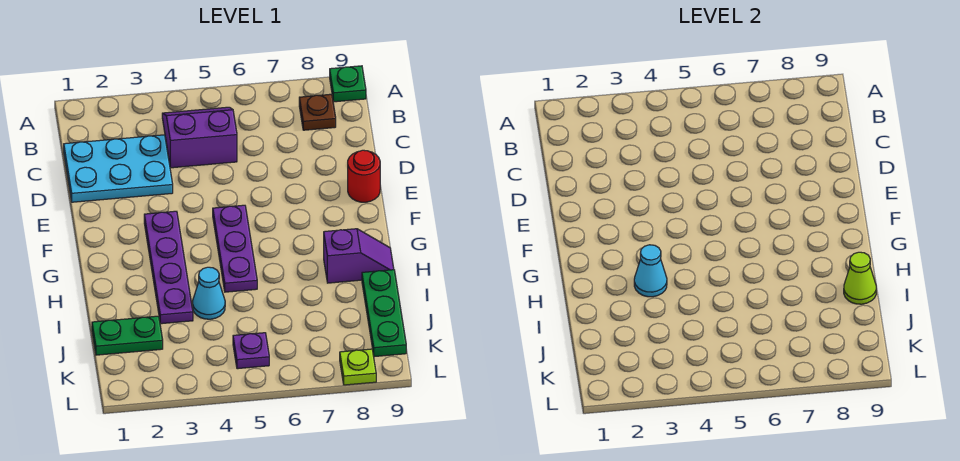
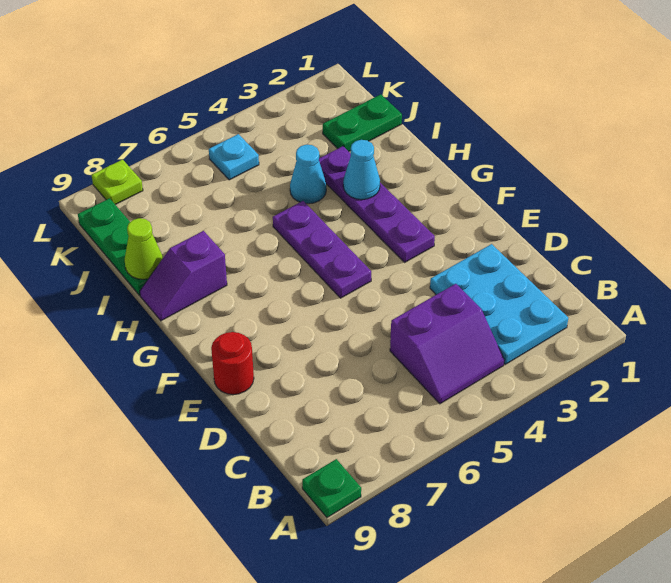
brown 1x1 plate [299,94,336,130] -> none
cyan 2x3 plate [64,135,173,202] -> cyan 2x3 plate turned to [430,244,568,364]
purple 1x1 plate [233,333,269,369] -> cyan 1x1 plate [209,134,259,180]

